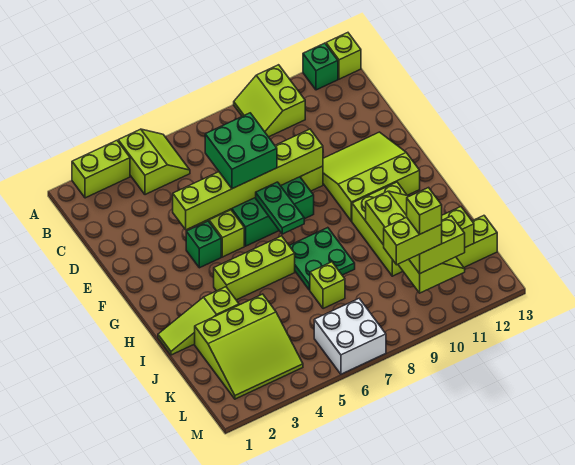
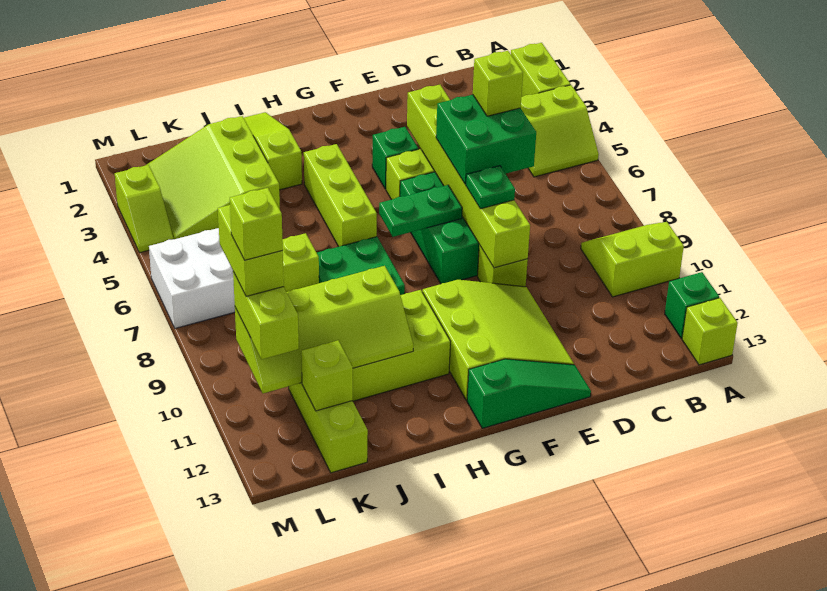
none -> lime 1x1 brick [473,51,523,116]
none -> green 1x1 plate [466,166,515,209]
none -> green 1x3 slope [467,359,591,428]
none -> lime 1x2 slope [115,165,173,253]

